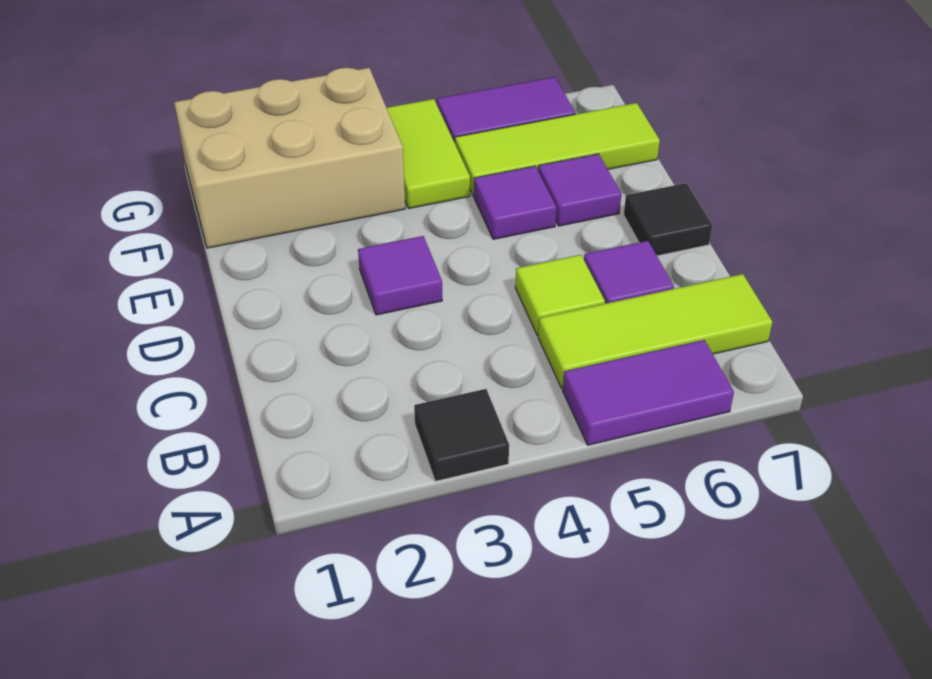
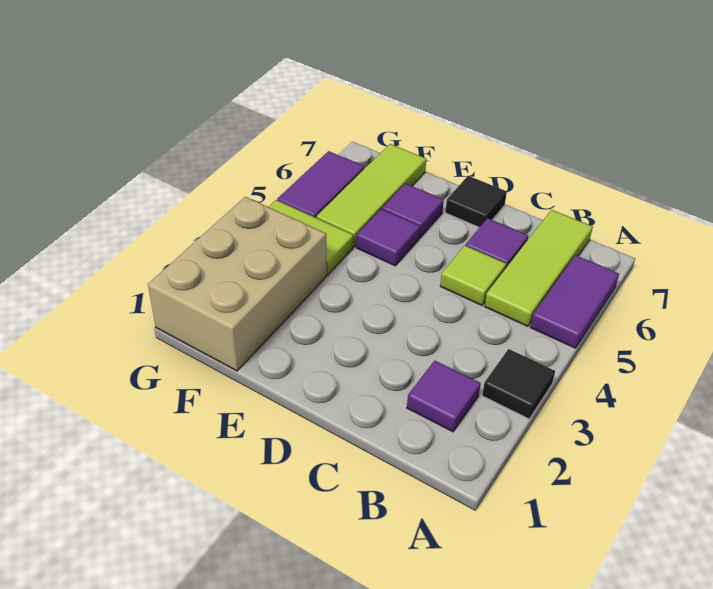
purple 1x1 tile [358,236,442,315] -> purple 1x1 tile moved to [407,361,481,432]

